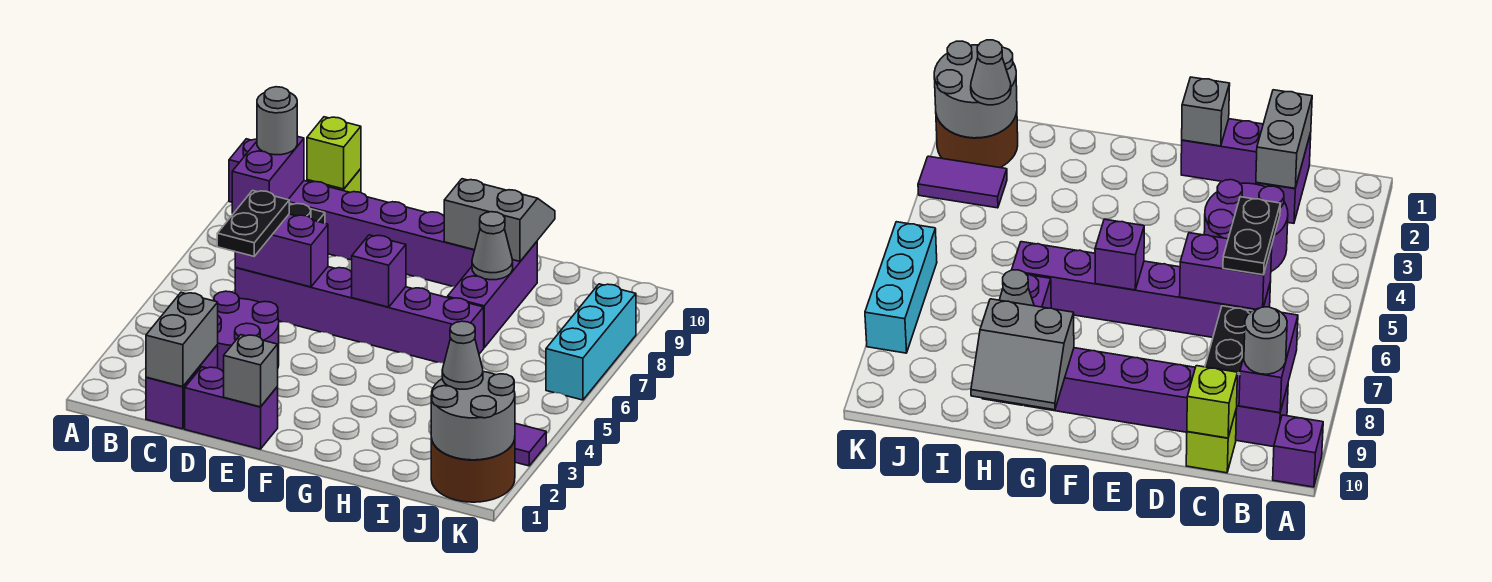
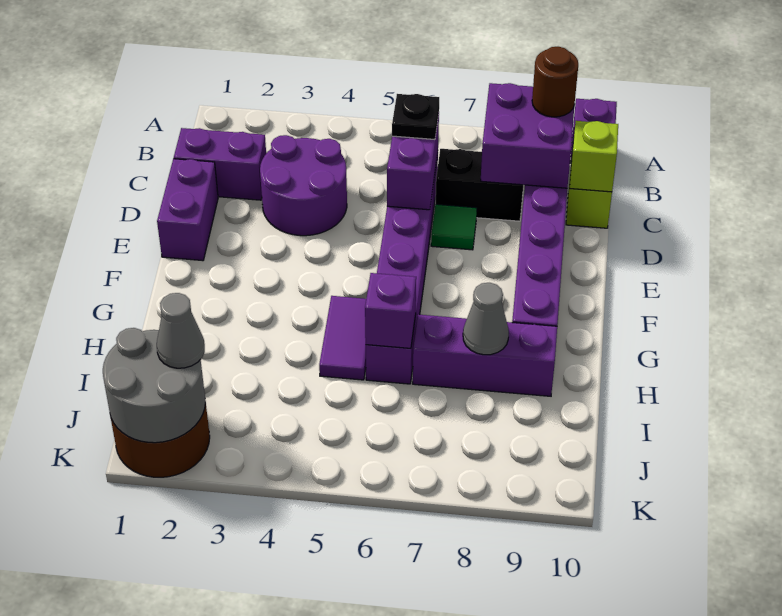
purple 1x2 brick [232,136,304,214] -> purple 2x2 brick [481,83,574,188]
grey 1x1 round brick [257,87,297,155] -> brown 1x1 round brick [532,47,578,117]
grey 1x2 brick [146,293,218,387] -> none
black 1x2 plate [217,191,289,256] -> black 1x1 plate [392,94,439,139]
none -> green 1x1 tile [431,204,477,250]
grey 1x1 brick [224,335,278,407] -> none
purple 1x1 brick [352,235,406,307] -> purple 1x1 brick moved to [365,273,416,348]
grey 2x2 slope [444,179,555,261] -> none
purple 1x2 tile [515,423,546,466] -> purple 1x2 tile moved to [319,296,366,380]
cyan 1x3 brick [546,284,636,400] -> none

